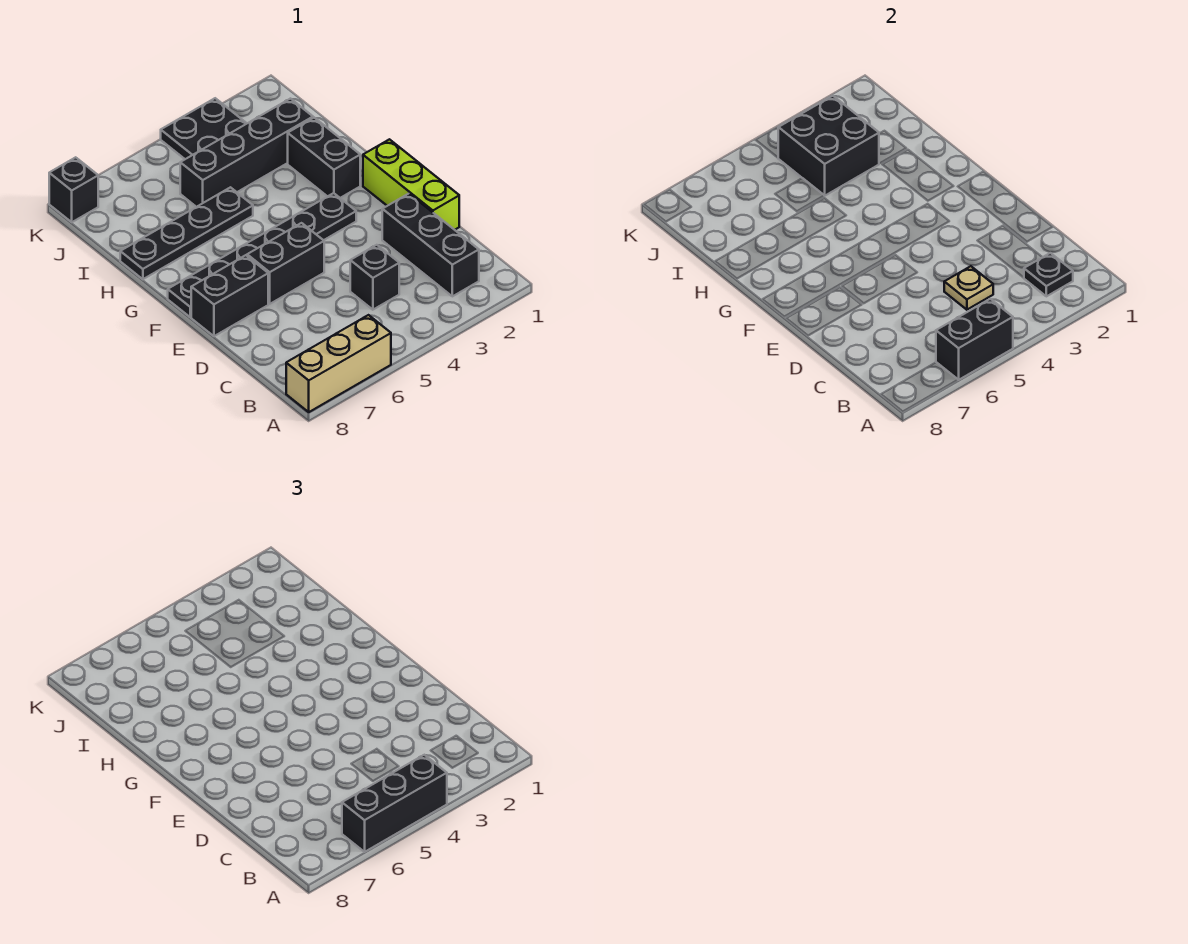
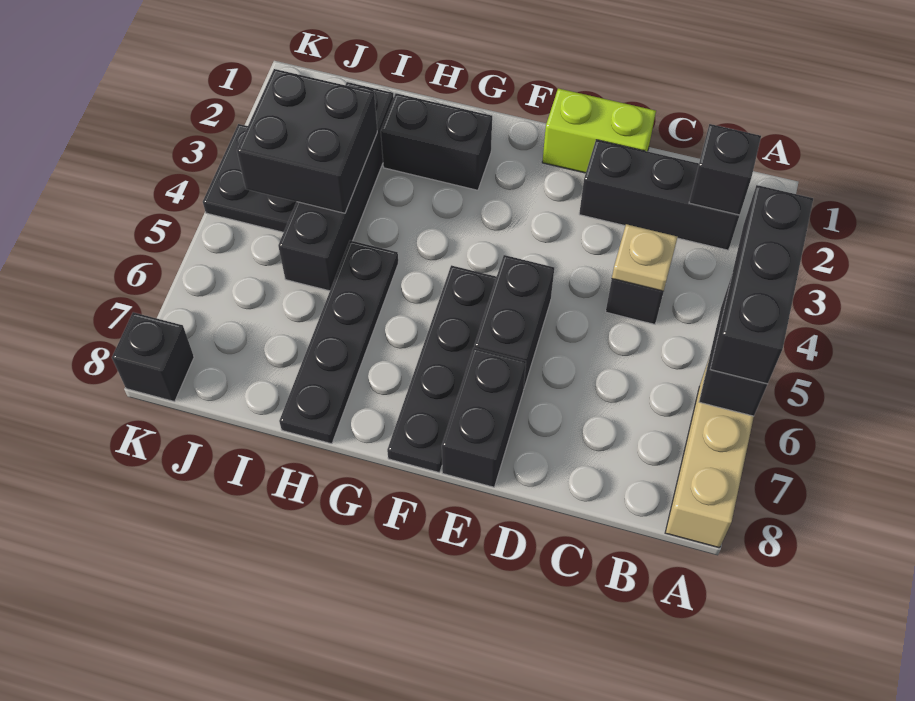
black 1x1 plate [1024,253,1073,296] -> black 1x1 brick [689,124,761,215]
lime 1x3 brick [363,139,459,230] -> lime 1x2 brick [542,88,656,173]
black 1x6 plate [168,193,356,317] -> black 1x4 plate [387,265,496,473]

